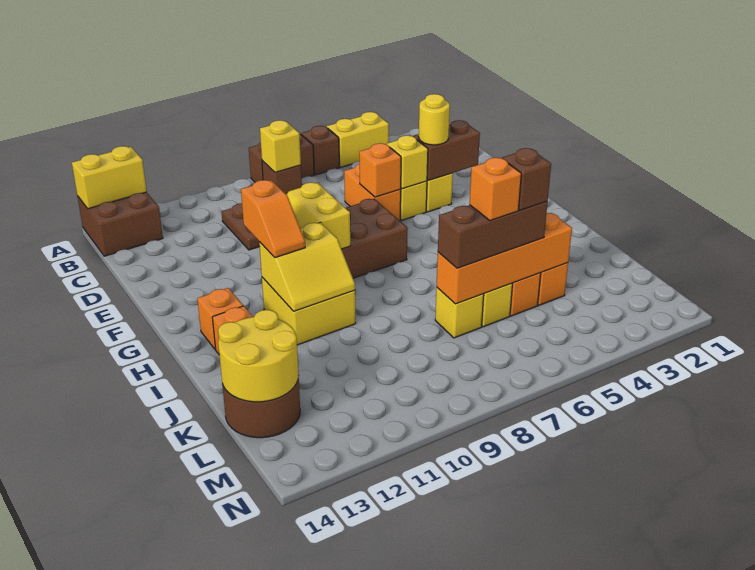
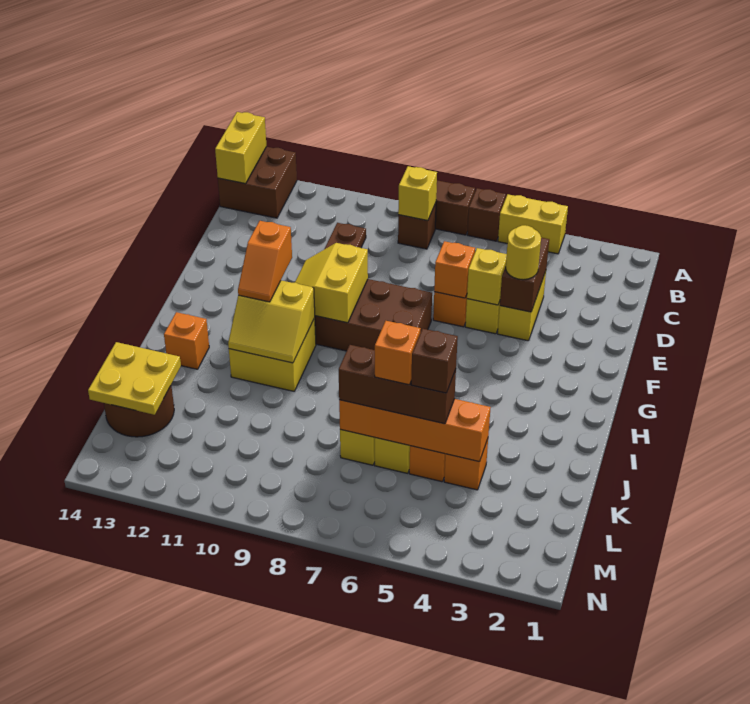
yellow 1x2 brick [72,146,147,209] -> yellow 1x2 brick turned to [215,112,267,184]
brown 1x2 brick [413,120,480,180] -> brown 1x2 brick turned to [500,238,549,312]
orange 1x1 brick [197,288,243,350] -> none
yellow 2x2 round brick [218,310,299,402] -> yellow 2x2 plate [88,342,181,415]

